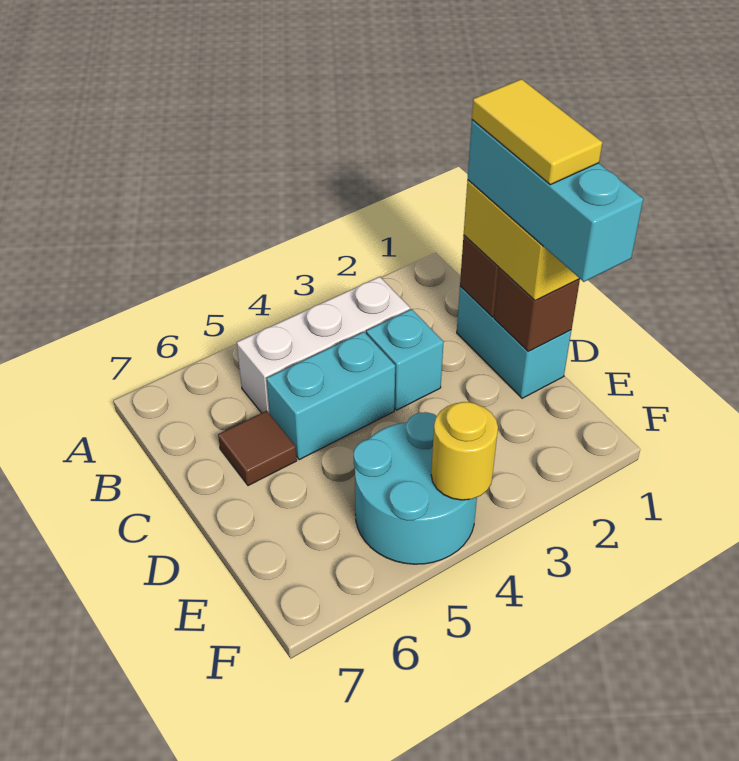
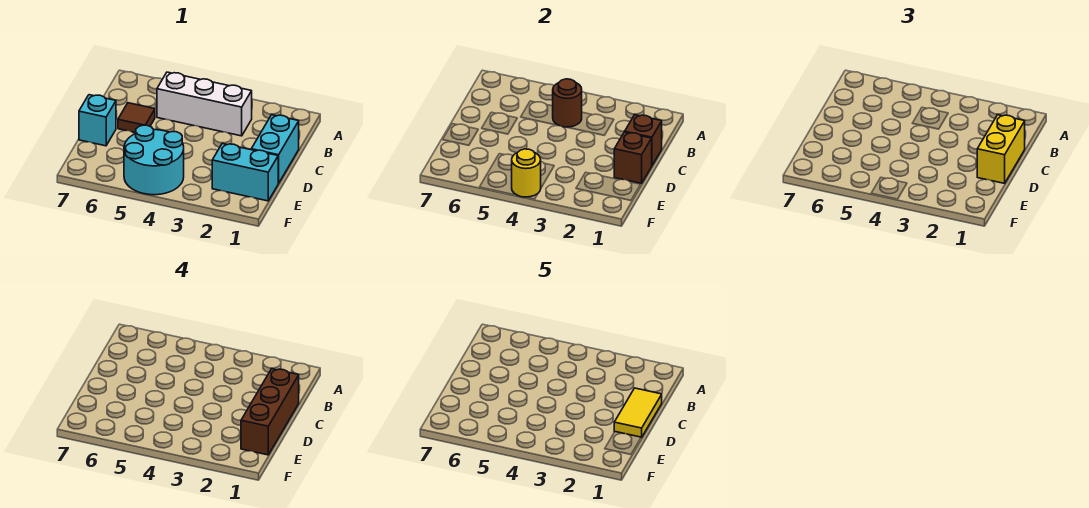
none -> brown 1x1 round brick [553,79,582,127]
cyan 1x3 brick [468,120,643,282] -> brown 1x3 brick [241,369,299,455]
cyan 1x1 brick [366,309,443,410] -> cyan 1x1 brick moved to [79,95,116,146]
cyan 1x2 brick [266,332,395,460] -> cyan 1x2 brick moved to [212,143,278,201]

